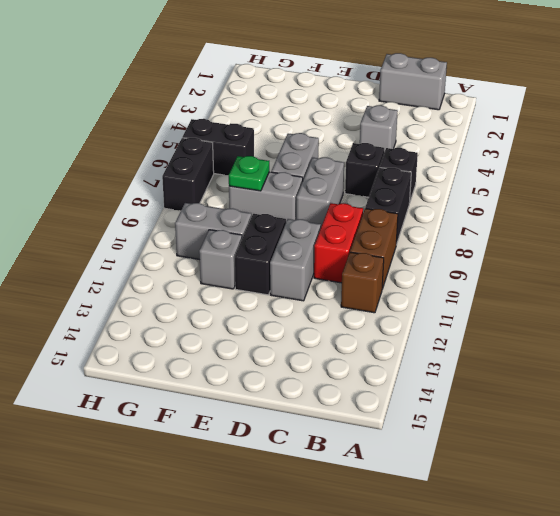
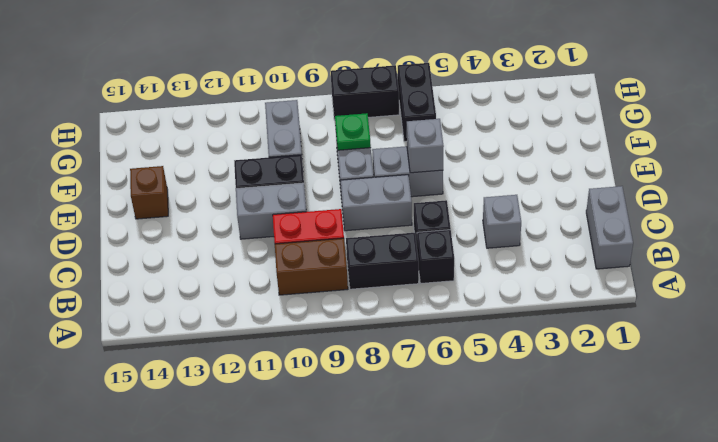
brown 1x1 brick [341,252,384,313] -> brown 1x1 brick moved to [130,166,168,219]
grey 1x1 brick [199,230,242,289] -> grey 1x1 brick moved to [407,119,444,173]

